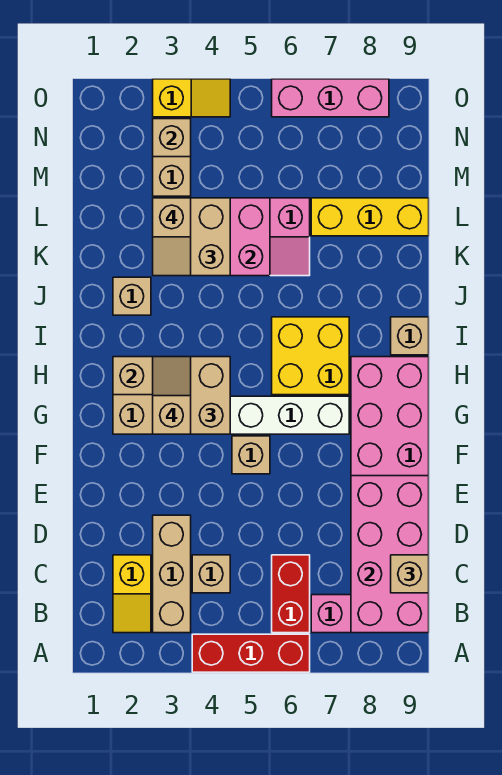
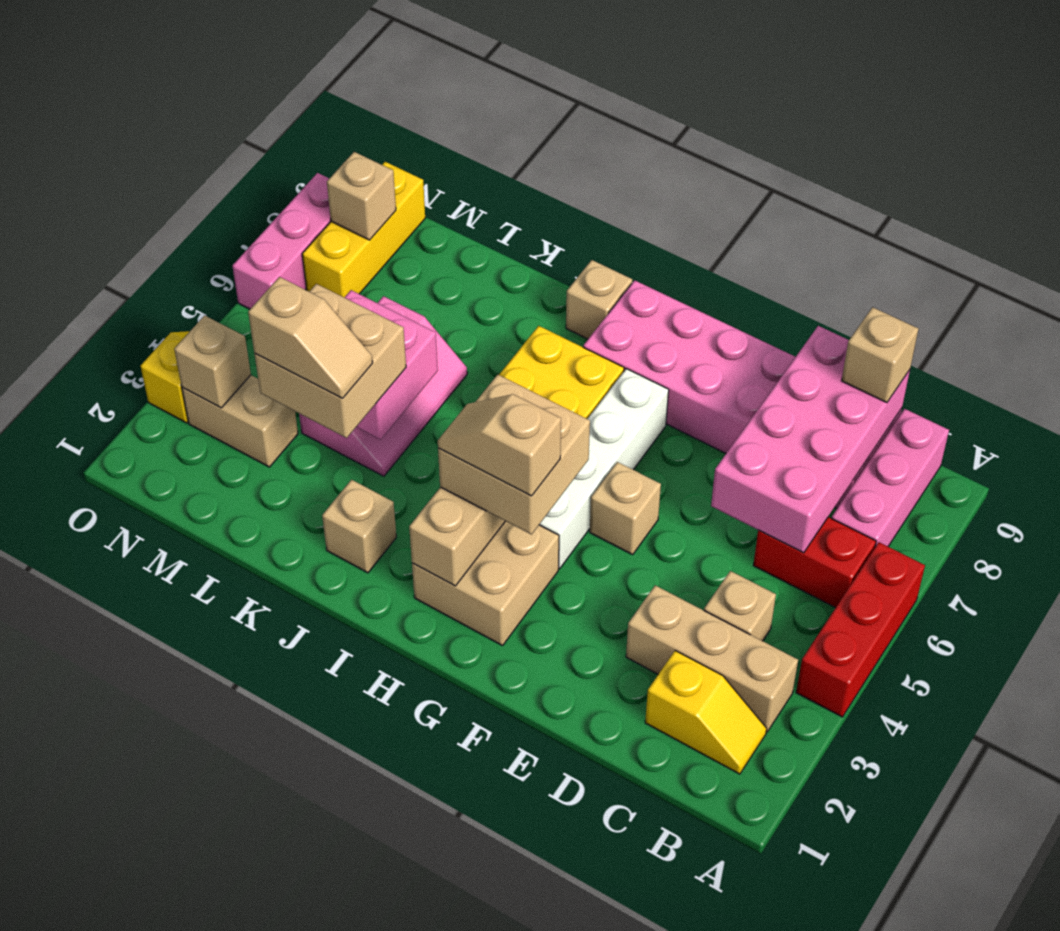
pink 2x4 brick [351,476,429,633] -> pink 2x4 brick turned to [711,326,910,553]
yellow 1x3 brick [311,198,429,236] -> yellow 1x3 brick moved to [302,162,425,297]
none -> tan 1x1 brick [327,152,396,240]

